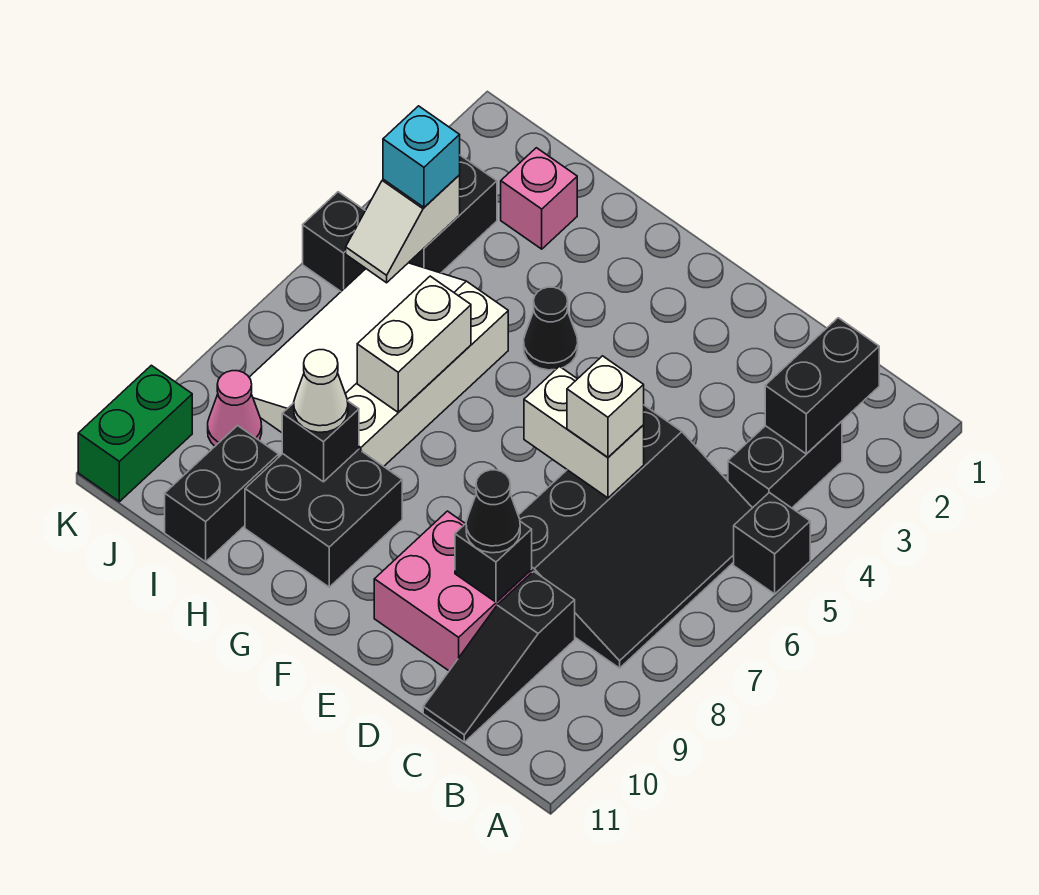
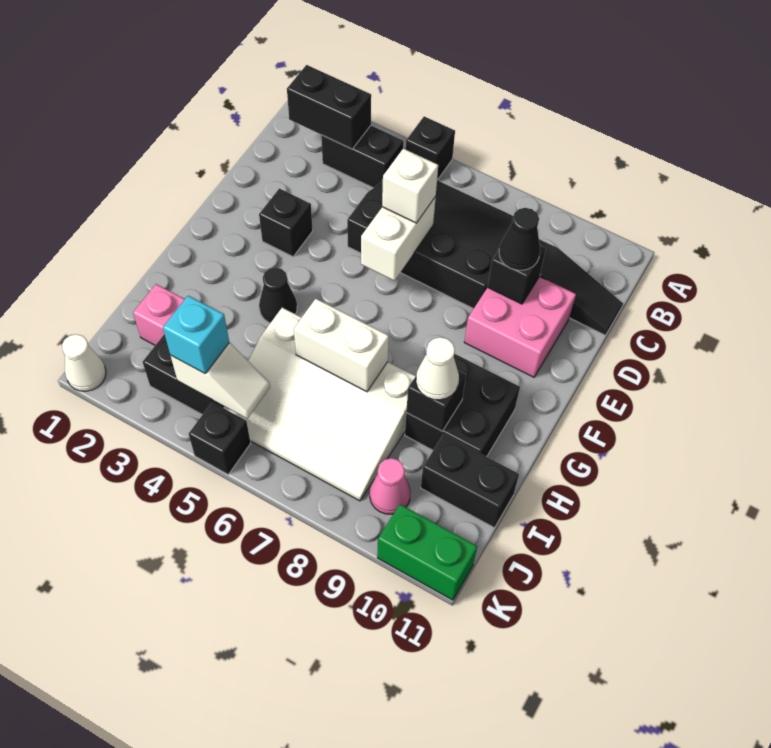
none -> black 1x1 brick [259,188,313,257]
none -> white 1x1 cone [62,334,106,391]

